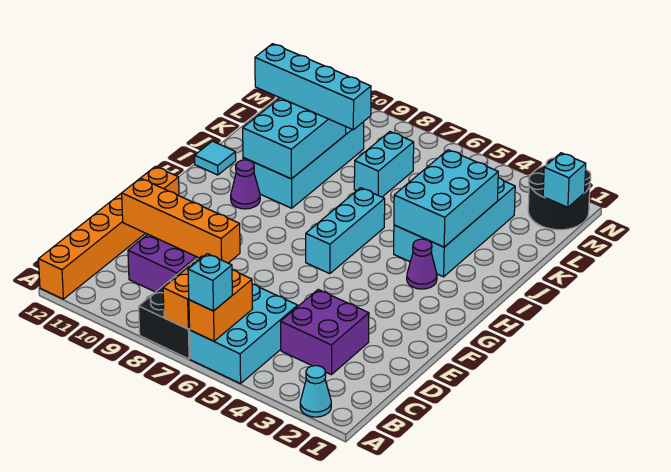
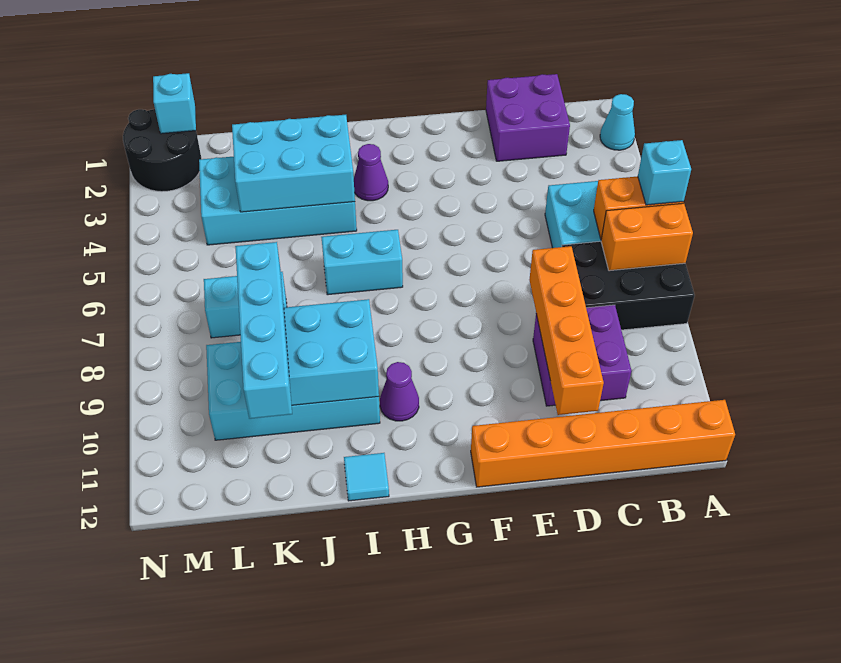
purple 2x2 brick [281,290,369,375] -> purple 2x2 brick moved to [486,74,570,161]
cyan 1x3 brick [306,188,385,274] -> cyan 1x2 brick [321,230,403,295]

